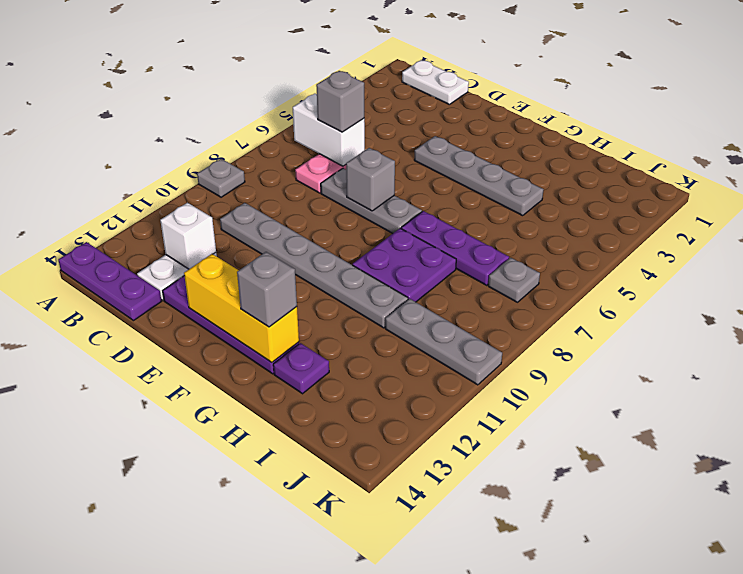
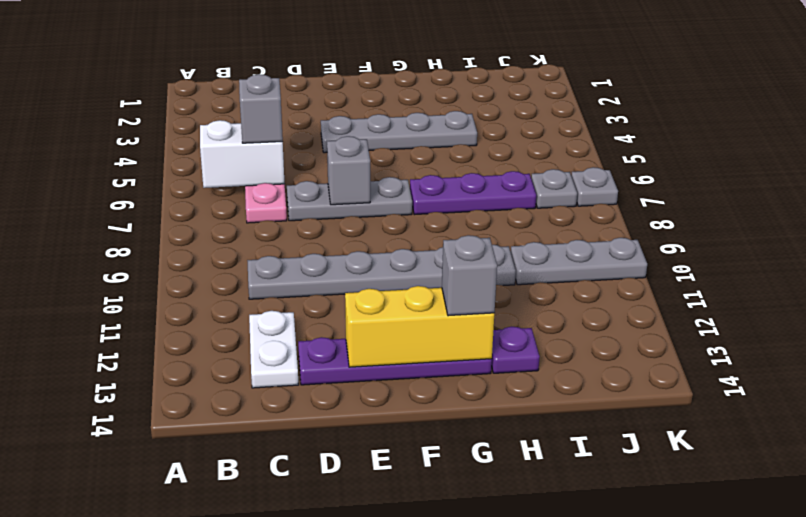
grey 1x1 plate [197,159,245,197] -> grey 1x1 plate moved to [571,167,618,206]
purple 1x3 plate [58,242,161,321] -> none
white 1x2 plate [402,60,469,105] -> none
white 1x1 brick [160,203,216,269] -> none
purple 2x2 plate [353,228,456,302] -> none

